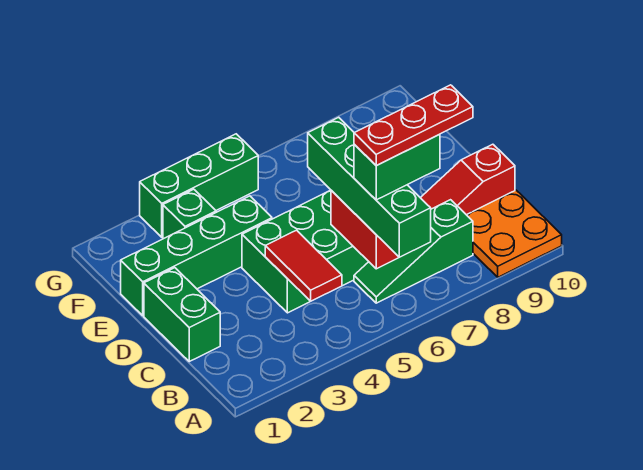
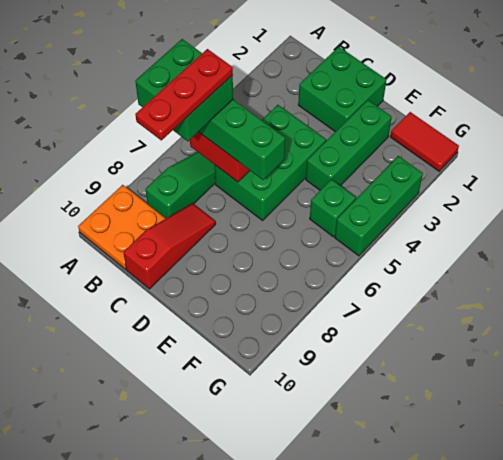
red 1x2 tile [265,230,342,301] -> red 1x2 tile moved to [390,112,459,171]
green 1x2 brick [354,134,440,200] -> green 2x2 brick [135,39,233,141]
green 1x2 brick [144,268,220,361] -> green 2x2 brick [298,47,386,132]
green 1x4 brick [121,196,272,316] -> green 1x3 brick [306,100,392,190]
green 1x1 brick [163,189,216,239] -> green 1x1 brick moved to [310,179,356,237]

